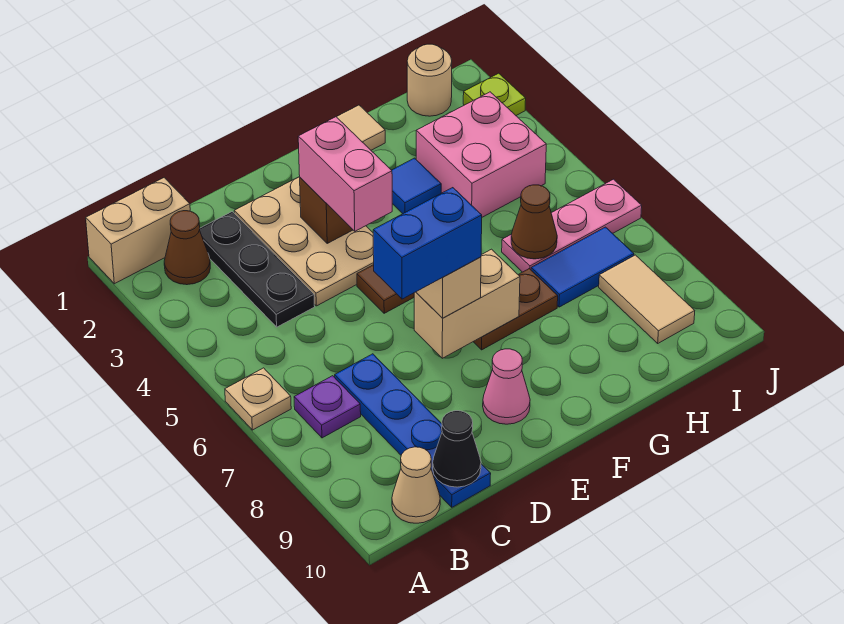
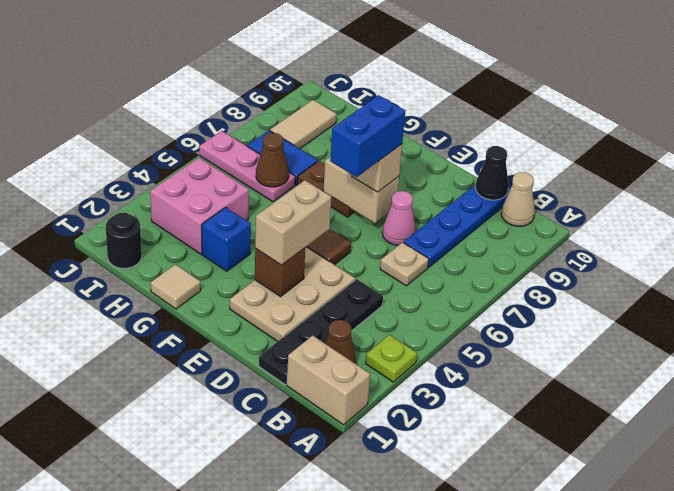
tan 1x1 plate [225,368,291,430] -> tan 1x1 plate moved to [380,242,429,286]
purple 1x1 plate [294,376,361,438] -> none
black 1x3 plate [200,212,315,327] -> black 1x4 plate [259,279,383,385]
blue 1x2 brick [373,188,482,299] -> blue 1x2 brick turned to [330,95,405,177]
pink 1x2 brick [298,117,392,231] -> tan 1x2 brick [255,180,331,265]
pink 1x1 cone [483,349,530,424] -> pink 1x1 cone moved to [382,191,416,246]
blue 1x1 tile [392,158,441,214] -> blue 1x1 brick [202,207,251,271]
tan 1x1 round brick [407,44,452,116] -> black 1x1 round brick [106,213,142,268]
lime 1x1 plate [463,73,526,115] -> lime 1x1 plate moved to [366,335,417,382]

